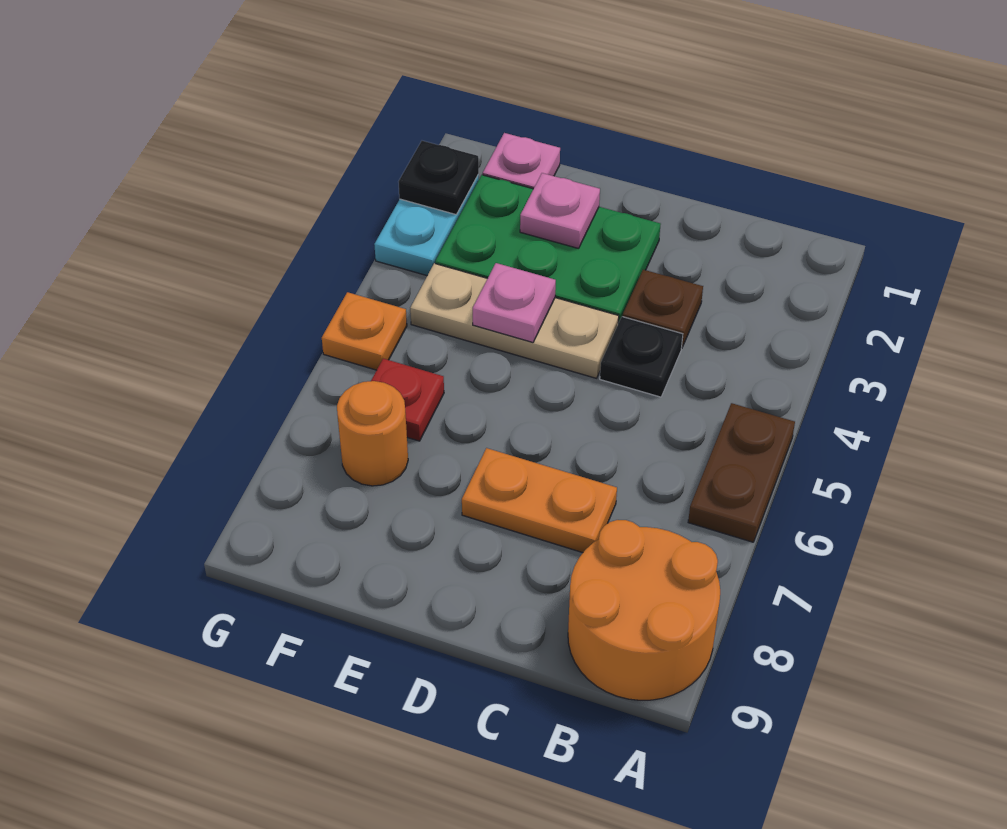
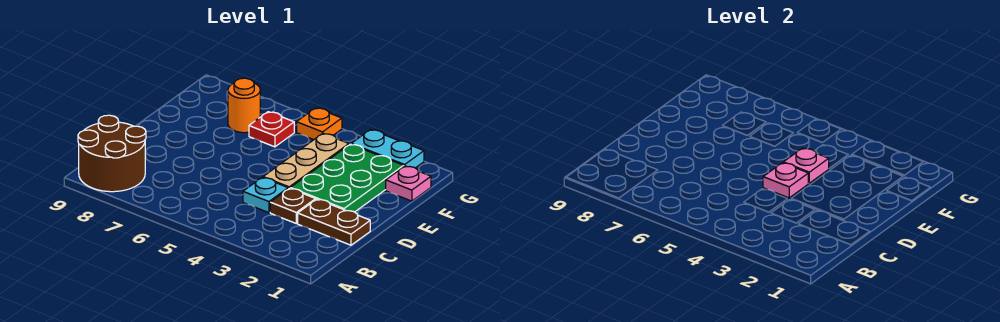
brown 1x2 plate [688,403,795,542] -> brown 1x2 plate moved to [298,199,370,245]
orange 2x2 round brick [568,520,720,700] -> brown 2x2 round brick [78,115,146,192]
black 1x1 plate [600,317,683,397] -> cyan 1x1 plate [243,177,288,213]
orange 1x2 plate [462,448,617,553] -> none
pink 1x1 plate [520,173,600,248] -> pink 1x1 plate moved to [763,163,808,198]
black 1x1 plate [398,141,479,214] -> none

